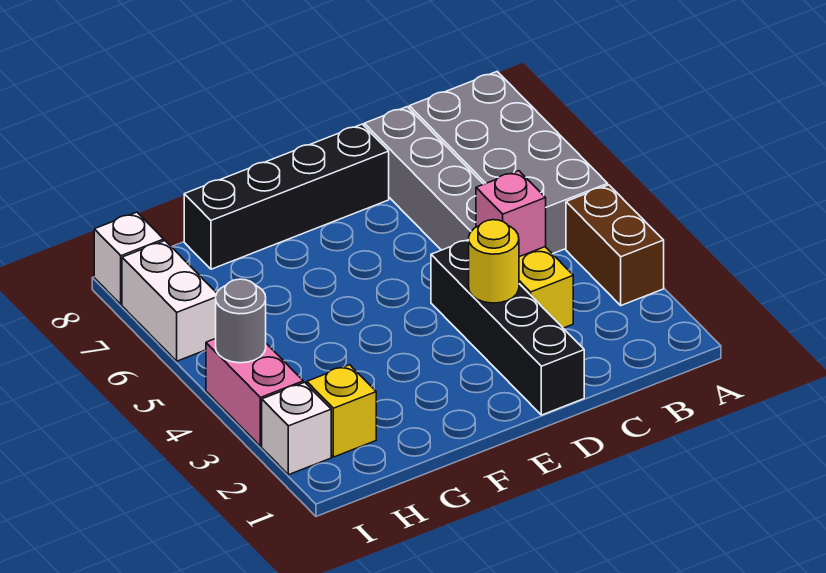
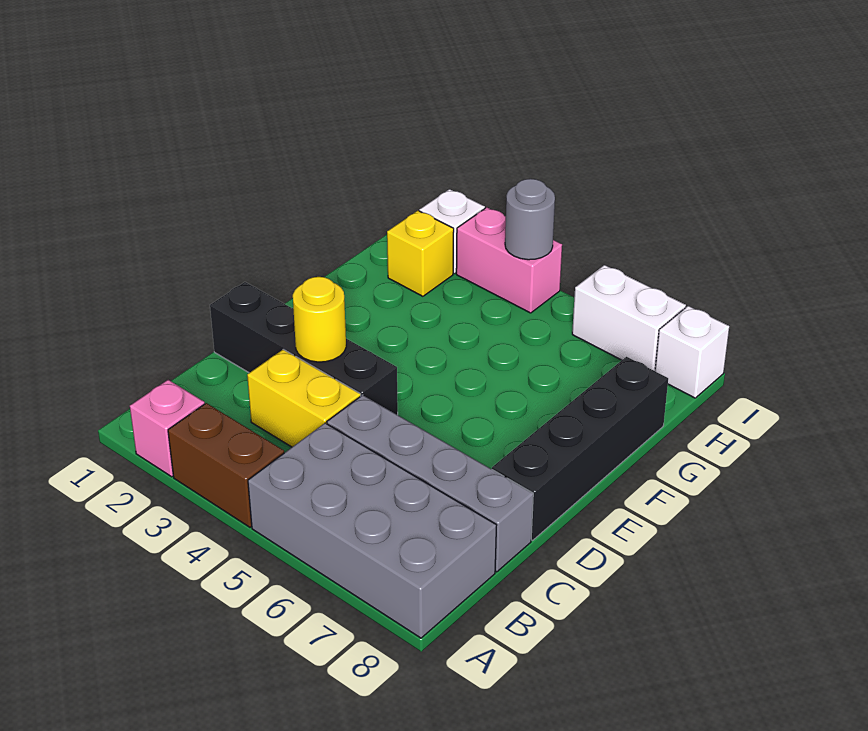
pink 1x1 brick [476,171,546,257] -> pink 1x1 brick moved to [130,380,205,477]

